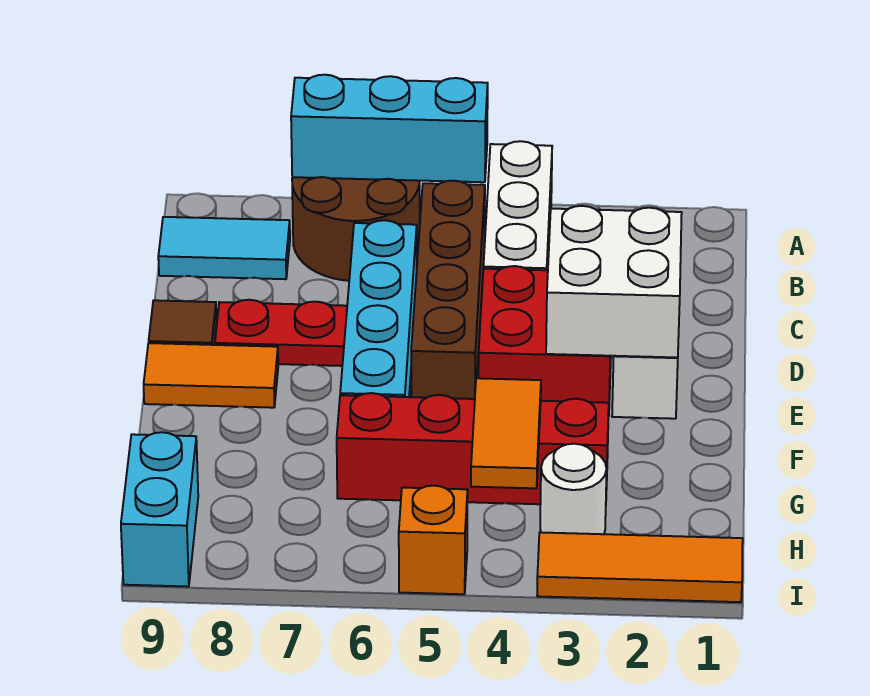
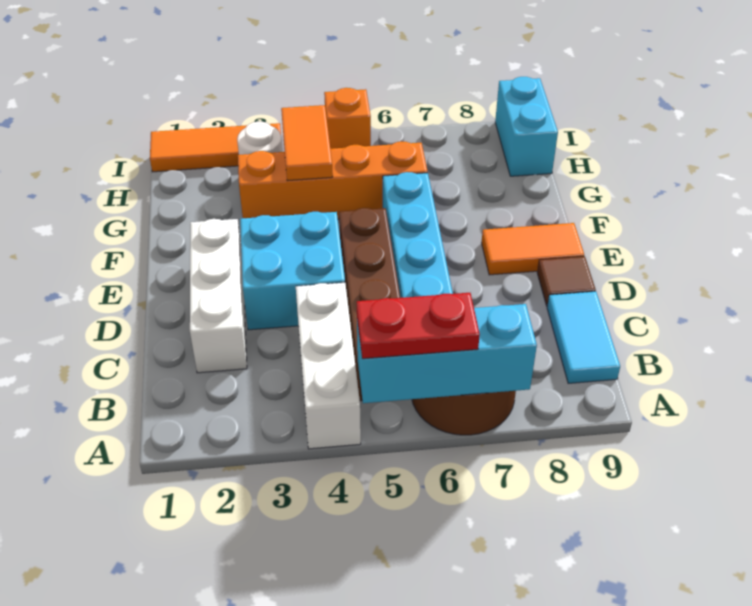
cyan 1x2 tile [158,217,290,279] -> cyan 1x2 tile turned to [547,291,620,383]
white 2x2 brick [546,206,682,358] -> none
red 2x2 brick [478,266,611,417] -> cyan 2x2 brick [240,212,345,330]
red 1x2 plate [215,300,347,366] -> red 1x2 plate moved to [357,293,480,359]
red 1x4 brick [337,393,609,504] -> orange 1x4 brick [238,141,428,219]

